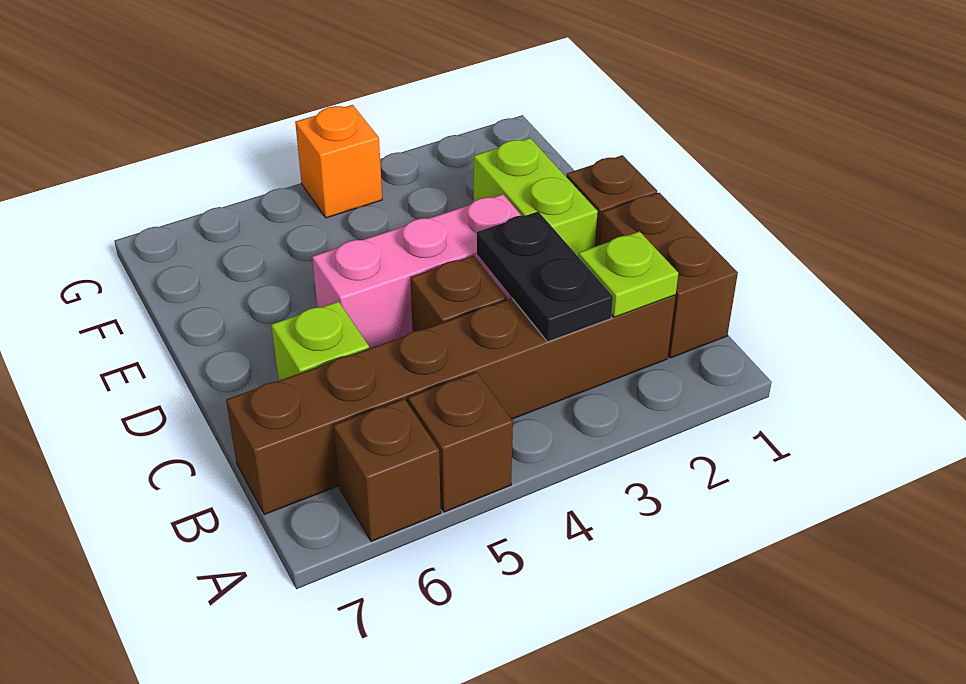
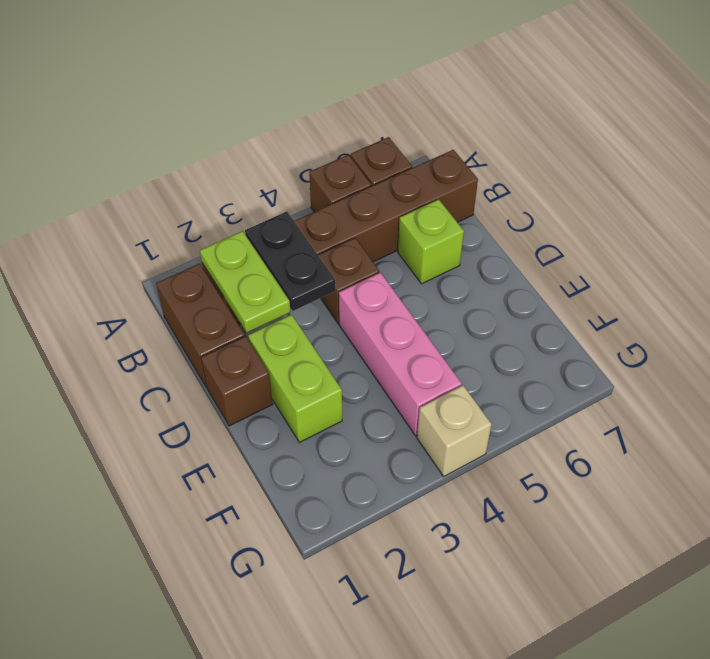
lime 1x1 plate [578,231,678,317] -> lime 1x2 plate [200,231,290,333]
pink 1x3 brick [312,194,521,349] -> pink 1x3 brick turned to [339,273,462,436]
orange 1x1 brick [295,105,382,218] -> tan 1x1 brick [417,385,492,476]

